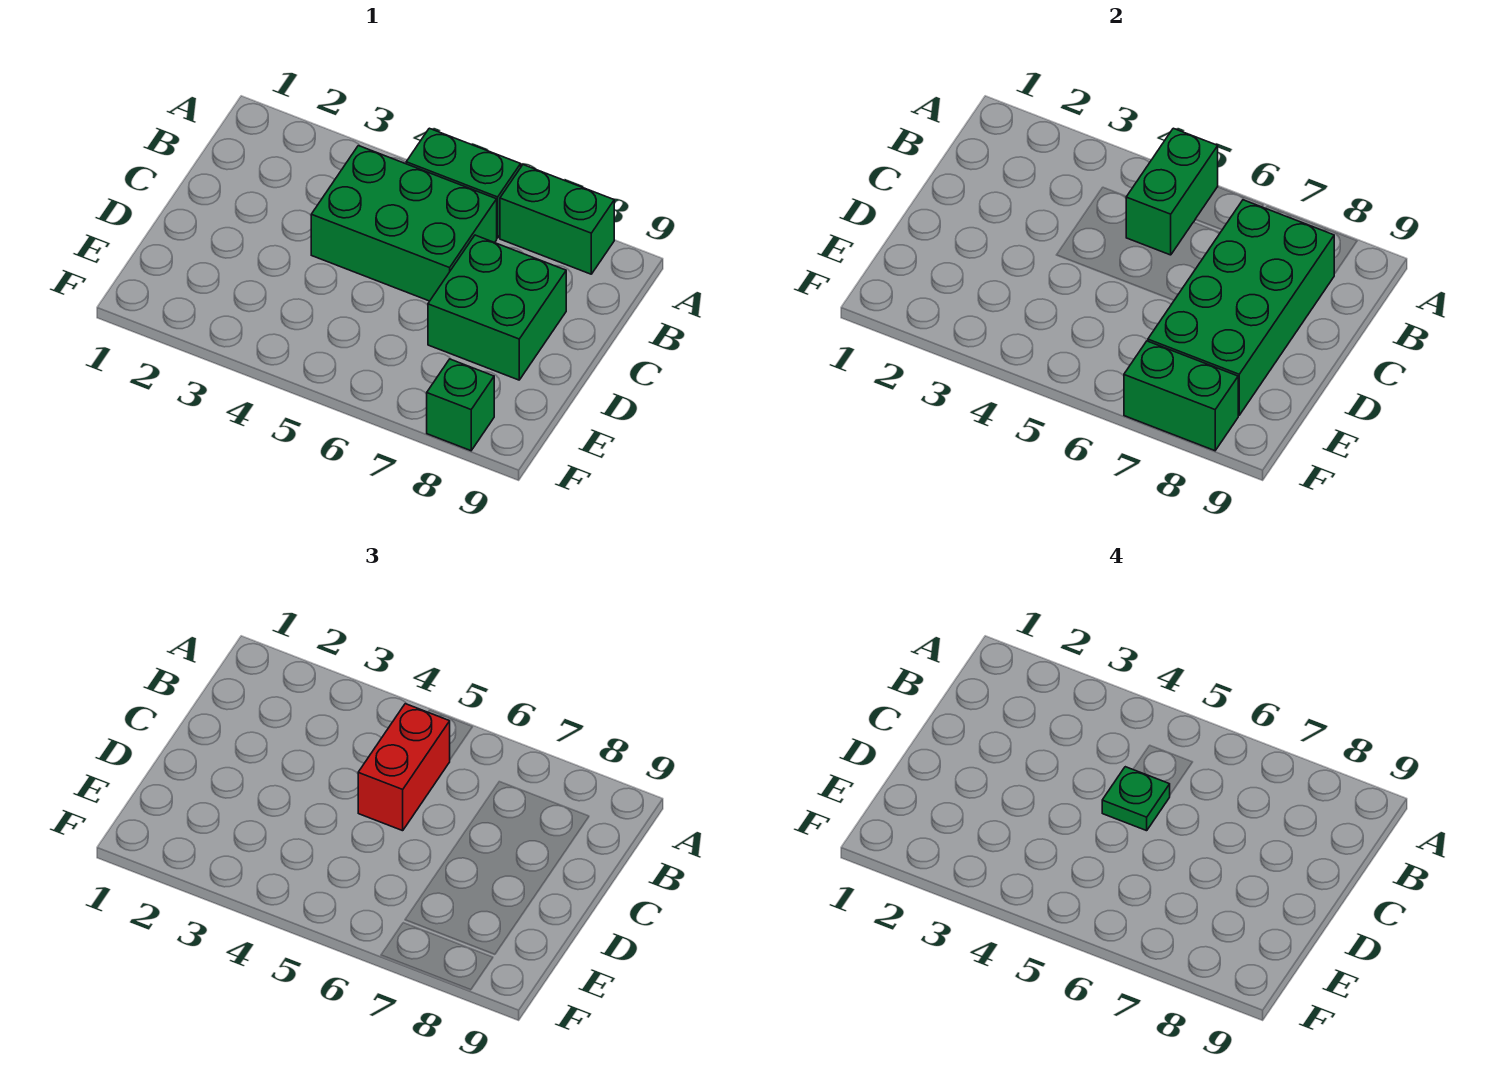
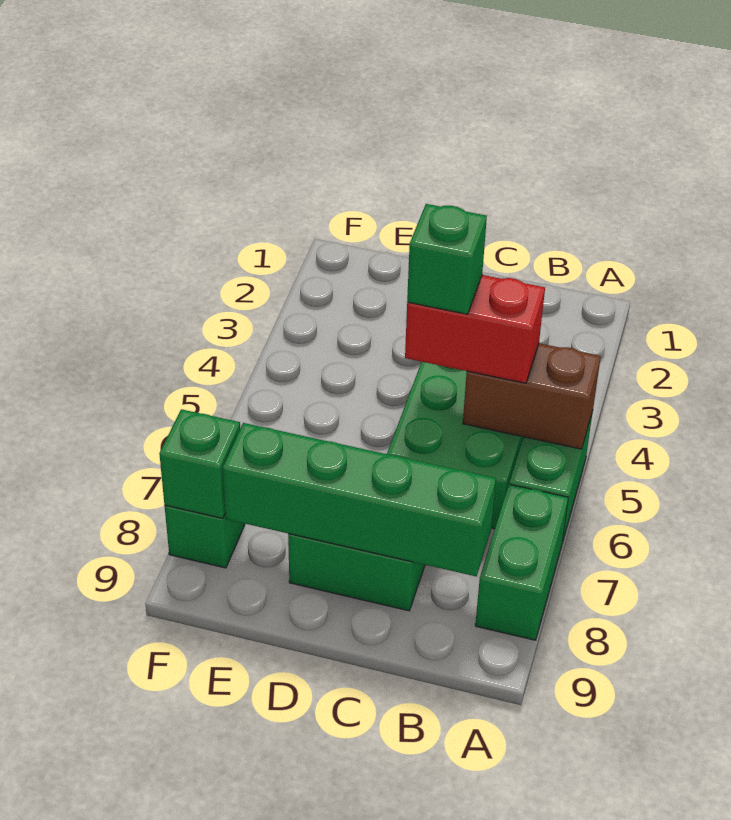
green 1x2 brick [1126,128,1218,255] -> brown 1x2 brick [463,343,601,449]
green 2x4 brick [1148,200,1334,415] -> green 1x4 brick [223,423,496,576]
green 1x1 plate [1102,767,1170,831] -> green 1x1 brick [407,204,487,314]
green 1x2 brick [1124,341,1238,451] -> green 1x1 brick [159,409,240,518]

